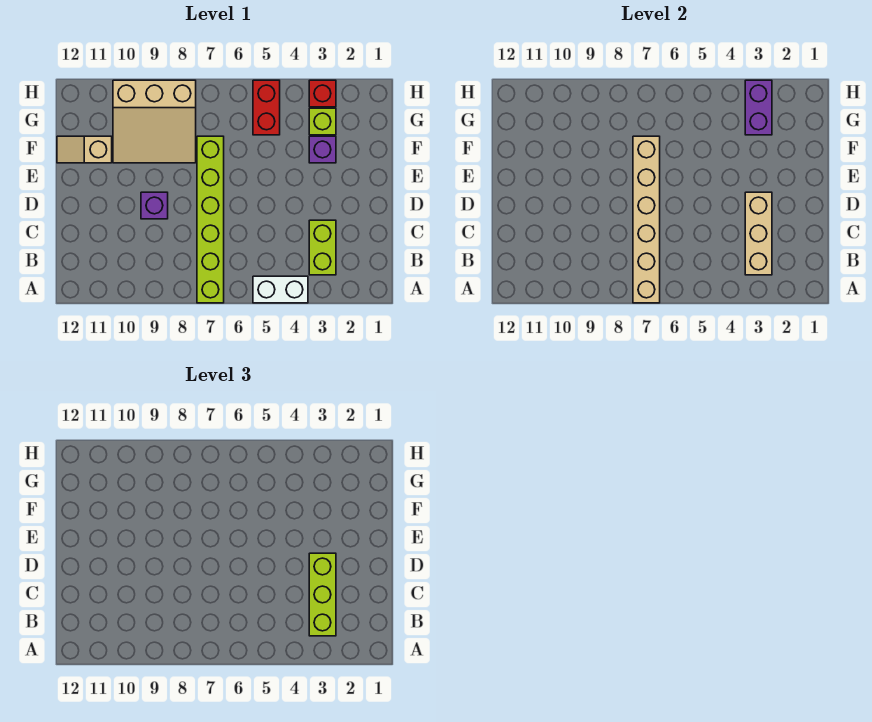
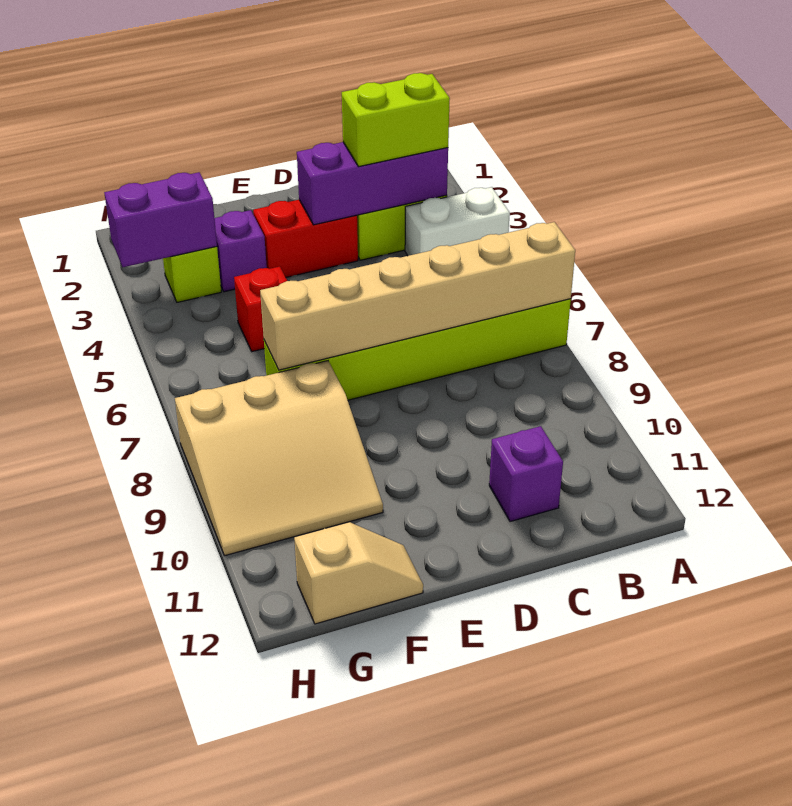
white 1x2 brick [253,276,308,303] -> white 1x2 brick turned to [405,187,510,256]
tan 1x3 brick [745,192,772,275] -> purple 1x3 brick [297,142,448,225]
lime 1x3 brick [309,553,336,636] -> lime 1x2 brick [342,73,450,167]
purple 1x1 brick [141,192,168,219] -> purple 1x1 brick moved to [489,426,563,522]
tan 3x3 slope [113,80,196,163] -> tan 3x3 slope turned to [175,361,383,556]
tan 1x2 slope [57,136,112,163] -> tan 1x2 slope turned to [294,522,423,624]
red 1x2 brick [253,80,280,135] -> red 1x2 brick moved to [253,200,358,277]
red 1x1 brick [309,80,336,107] -> red 1x1 brick moved to [234,267,287,352]

